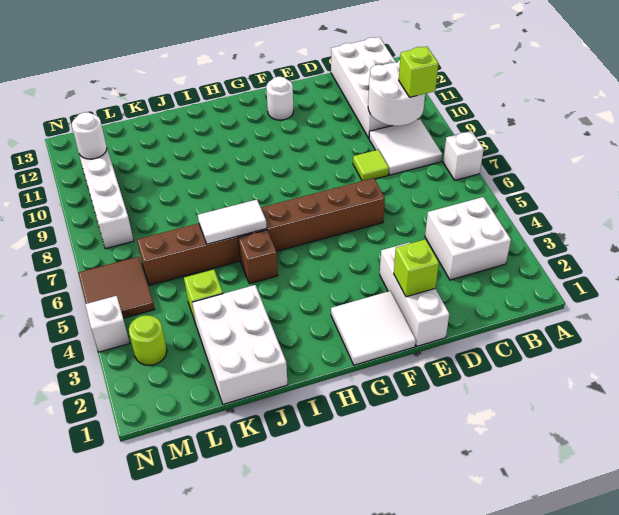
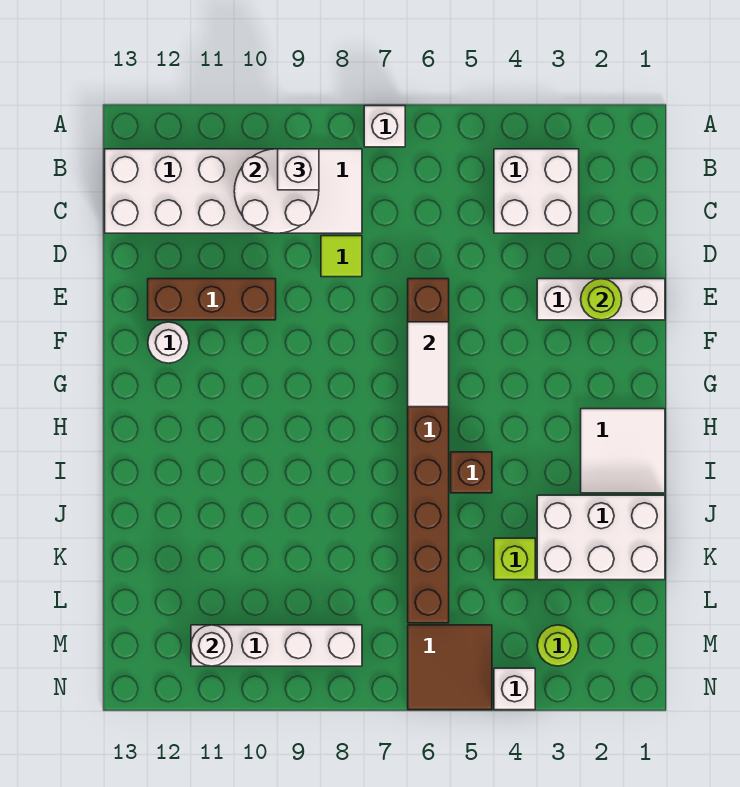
lime 1x1 brick [399,46,438,97] -> white 1x1 brick [278,149,319,190]
lime 1x1 brick [394,239,439,297] -> lime 1x1 round brick [581,279,622,320]
none -> brown 1x3 brick [148,279,276,320]
white 2x2 tile [331,291,416,365] -> white 2x2 tile moved to [581,409,665,493]
white 1x2 tile [198,200,267,244] -> white 1x2 tile moved to [408,322,449,407]

